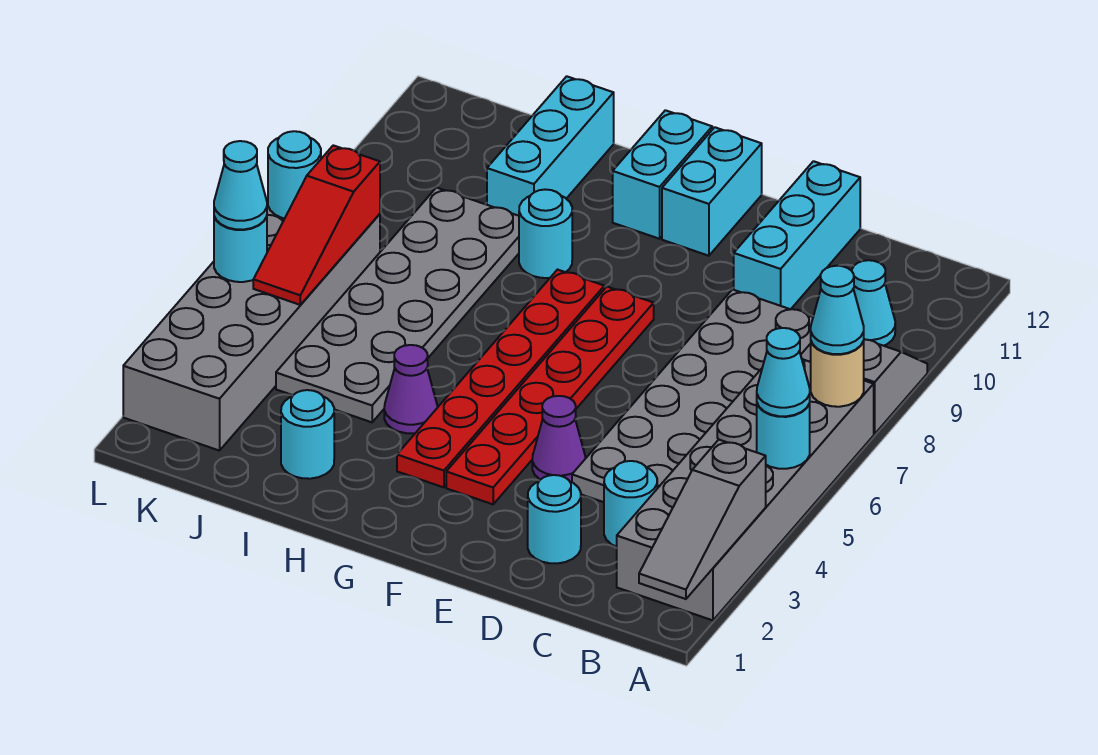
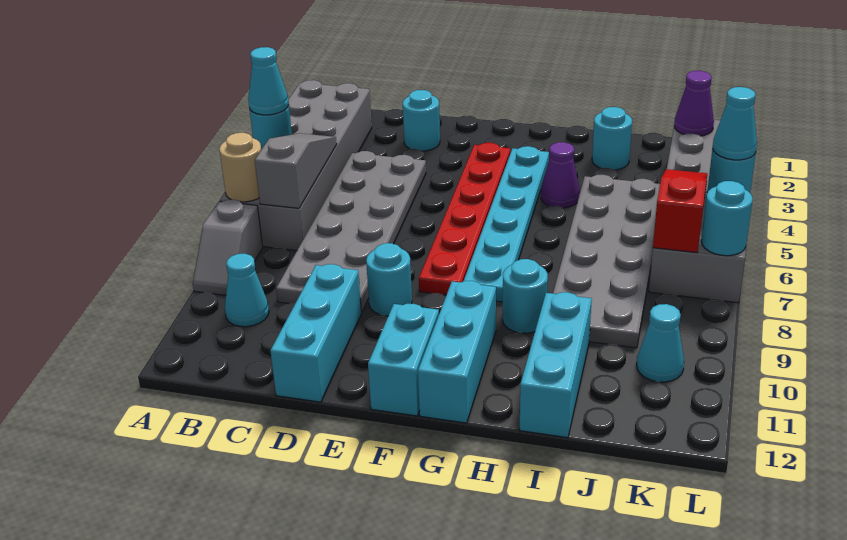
grey 1x3 slope [639,440,766,599] -> grey 1x3 slope moved to [255,133,337,208]
cyan 1x1 cone [811,266,864,354] -> cyan 1x1 cone moved to [637,304,684,382]
cyan 1x1 round brick [604,461,657,547] -> cyan 1x1 round brick moved to [366,243,412,316]
purple 1x1 cone [532,396,585,482] -> purple 1x1 cone moved to [674,71,714,136]
red 1x6 plate [397,270,604,487] -> cyan 1x6 plate [464,146,549,302]
cyan 1x2 brick [613,110,712,239] -> cyan 1x3 brick [418,281,496,423]

